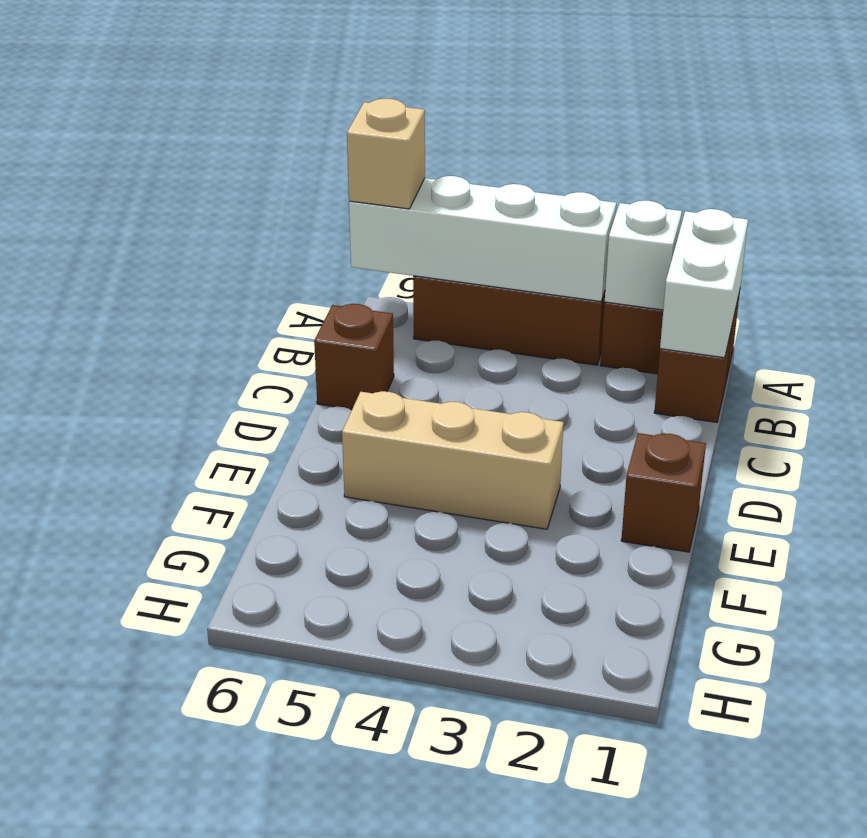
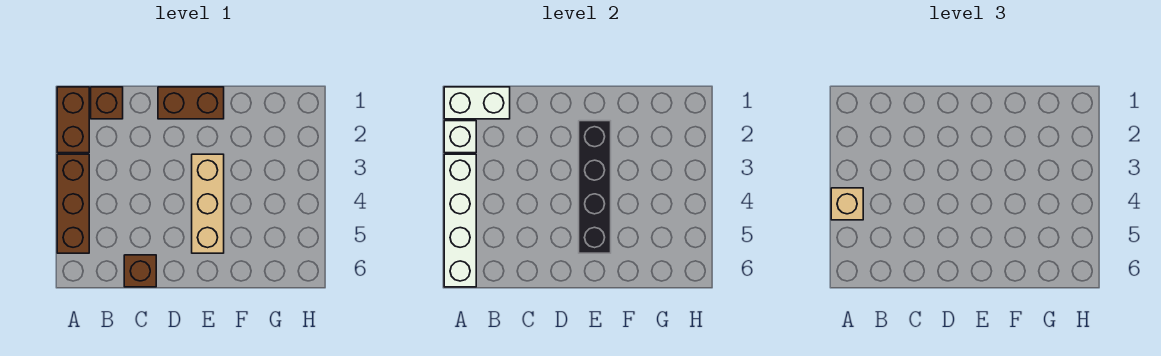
tan 1x1 brick [347,99,425,209] -> tan 1x1 brick moved to [831,188,863,220]
brown 1x1 brick [621,433,706,552] -> brown 1x2 brick [158,87,224,119]
none -> black 1x4 brick [579,121,611,253]

